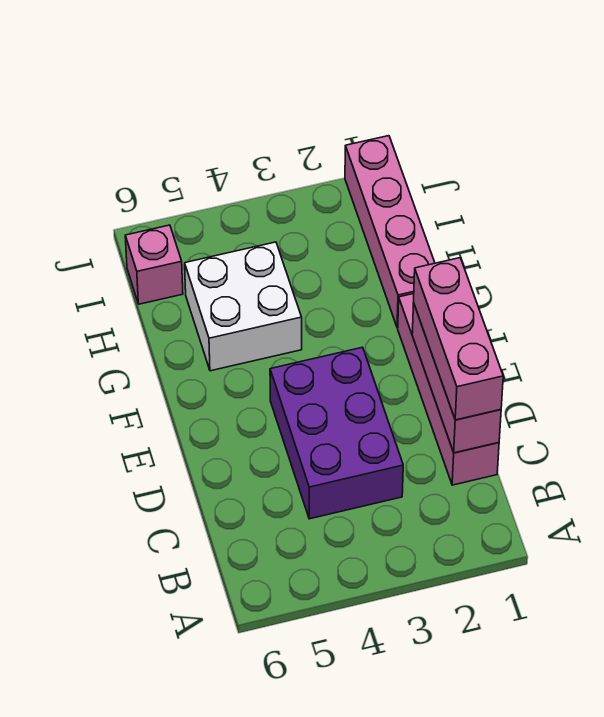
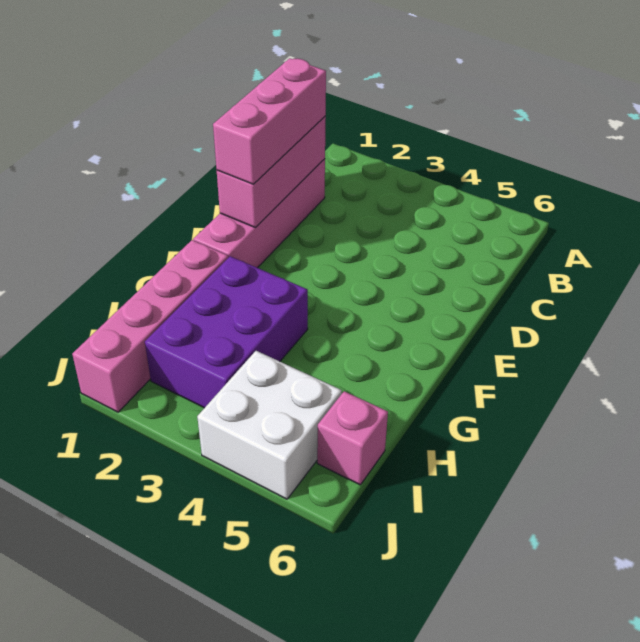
purple 2x3 brick [270,347,403,519] -> purple 2x3 brick moved to [145,256,308,408]
white 2x2 brick [185,242,302,371] -> white 2x2 brick moved to [197,351,342,499]

